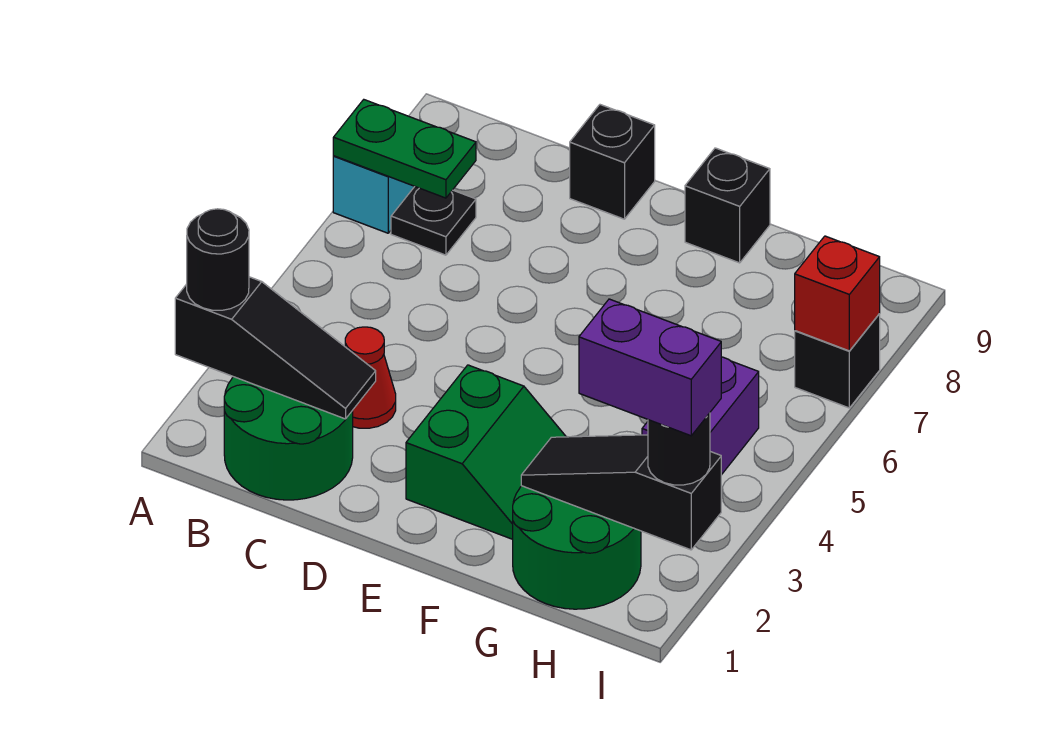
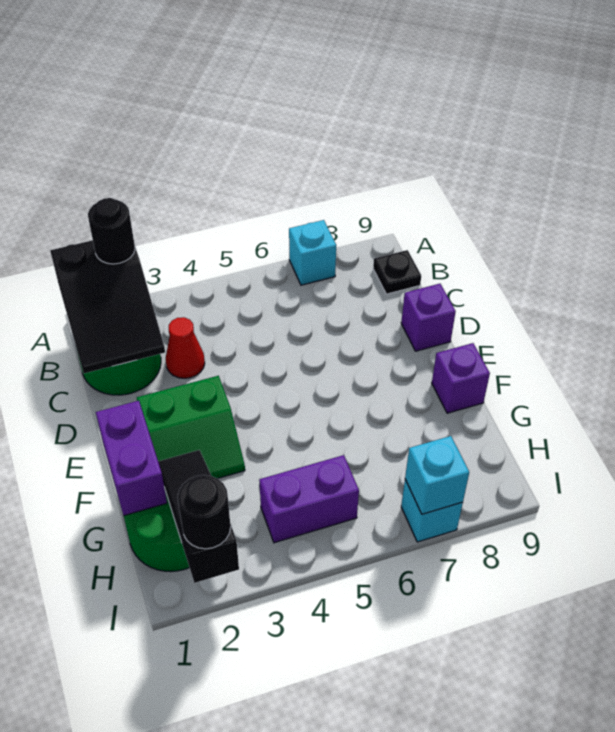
black 1x3 slope [175,277,376,419] -> black 2x3 slope [50,240,165,373]
green 1x2 plate [333,100,476,198] -> none
black 1x1 plate [391,187,476,255] -> black 1x1 plate moved to [373,250,421,294]
black 1x1 brick [570,105,655,219] -> purple 1x1 brick [401,284,456,351]
black 1x1 brick [685,148,770,263] -> purple 1x1 brick [432,343,490,413]
purple 1x2 brick [579,299,721,436] -> purple 1x2 brick moved to [96,401,167,516]
black 1x1 brick [795,314,880,408] -> cyan 1x1 brick [401,480,463,542]
red 1x1 brick [795,236,880,351] -> cyan 1x1 brick [405,436,469,514]

